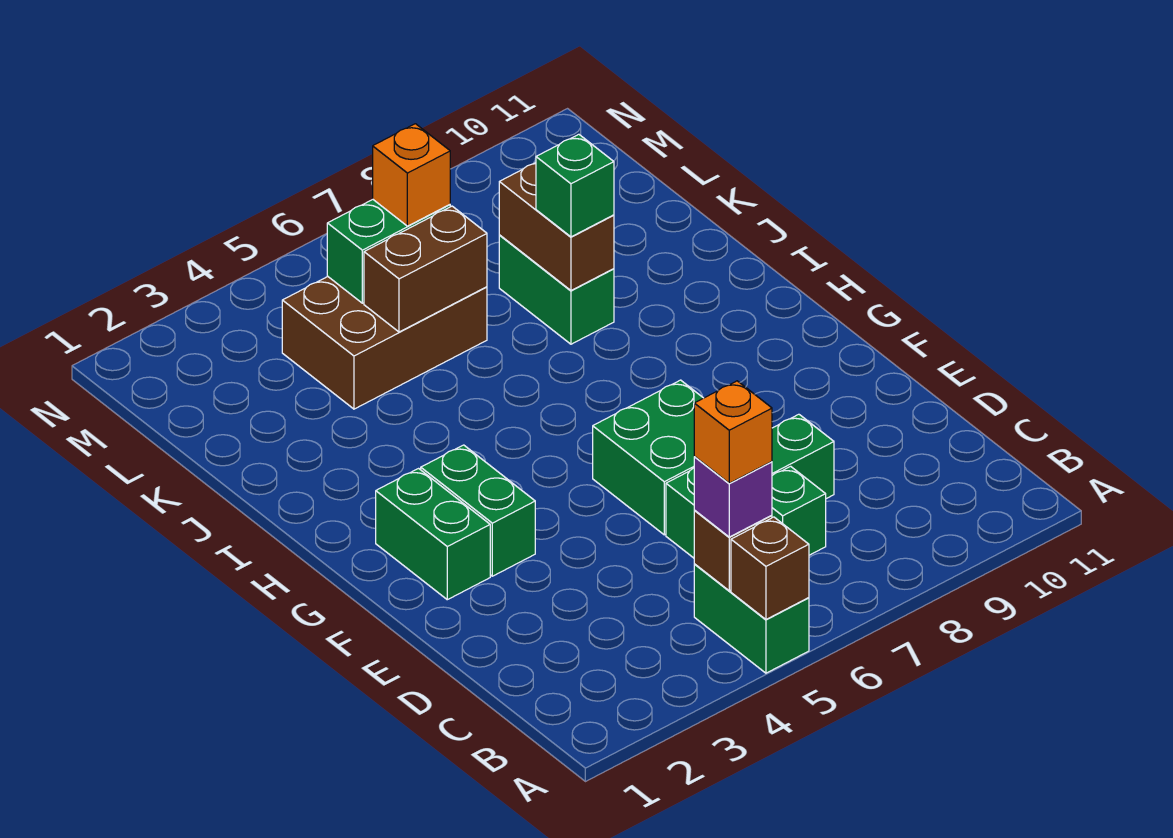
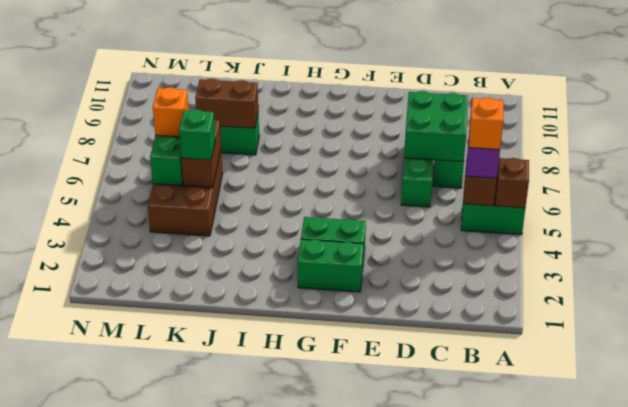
green 2x2 brick [593,380,703,535] -> green 2x2 brick moved to [404,91,468,162]
green 1x1 brick [536,134,614,237] -> green 1x1 brick moved to [179,110,215,160]

